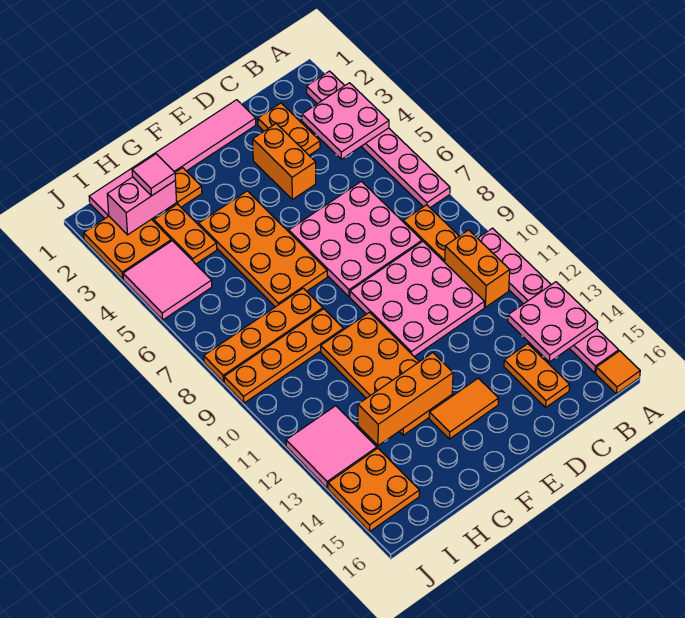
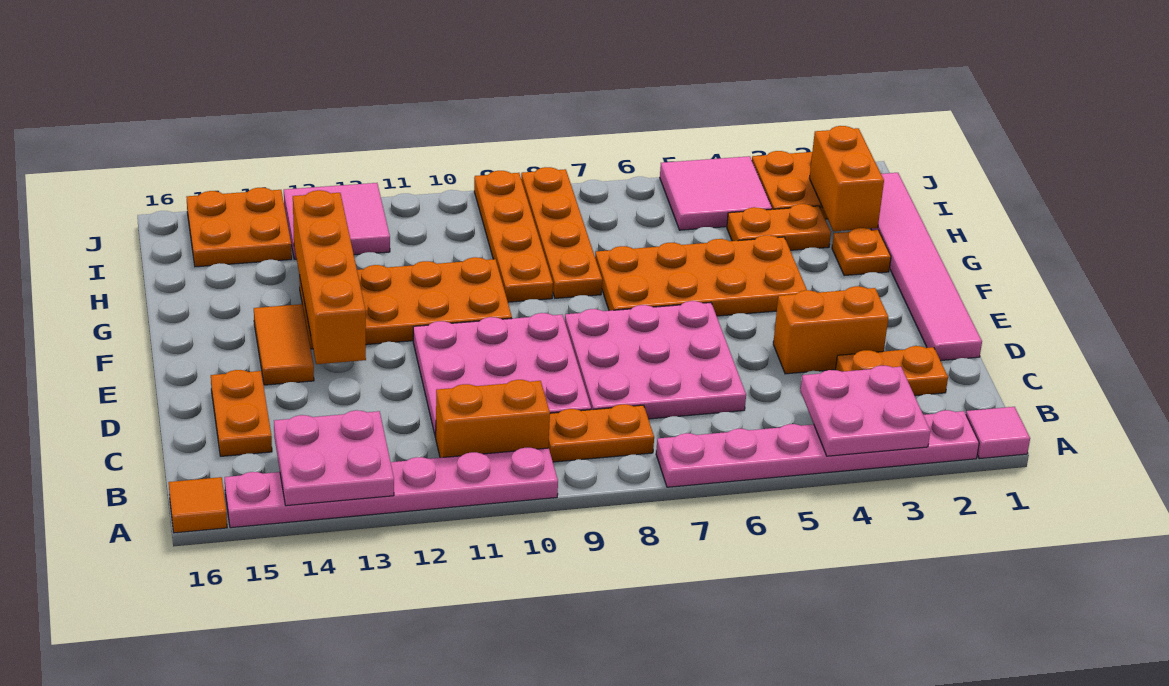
orange 1x2 plate [504,344,570,407] -> orange 1x2 plate turned to [211,370,272,456]
orange 1x3 brick [358,353,453,446] -> orange 1x4 brick [293,190,366,364]
pink 1x2 brick [107,177,177,235] -> orange 1x2 brick [809,126,884,231]
pink 1x1 tile [132,154,175,196] -> pink 1x1 tile moved to [966,407,1030,459]

